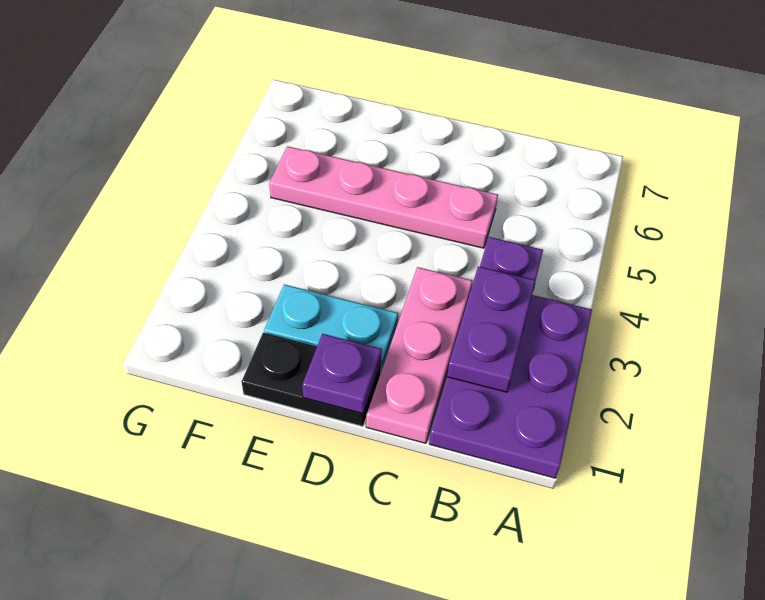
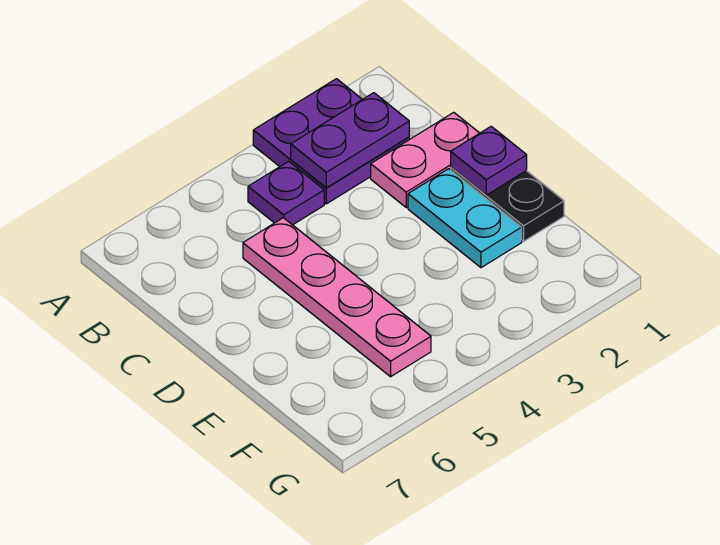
purple 2x3 plate [429,295,592,478] -> purple 2x2 plate [253,79,409,204]
pink 1x3 plate [366,267,472,443] -> pink 1x2 plate [371,112,479,207]

